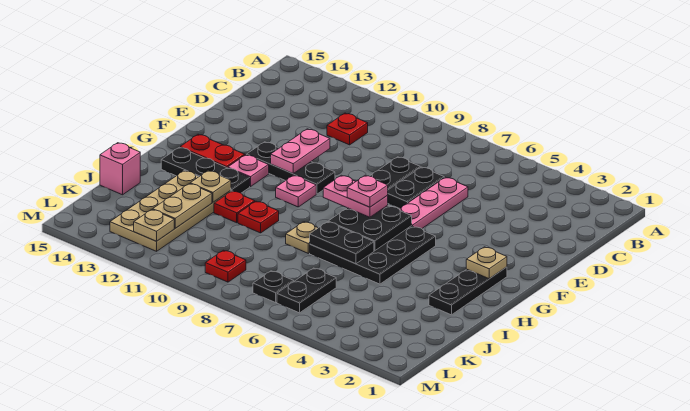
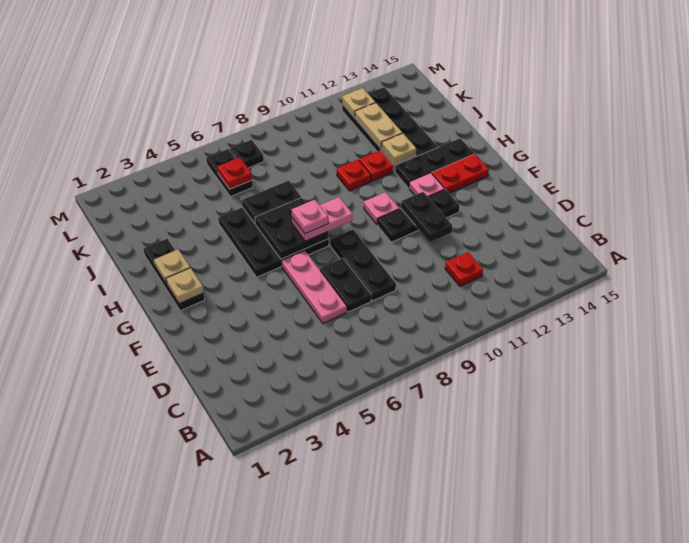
pink 1x2 plate [271,129,330,174] -> black 1x2 plate [401,192,452,242]
tan 1x1 plate [286,222,318,253] -> tan 1x1 plate moved to [154,250,190,284]
tan 2x4 plate [110,171,231,251] -> black 2x4 plate [342,87,438,172]
pink 1x1 brick [100,143,140,195] -> none
red 1x1 plate [205,250,246,282] -> red 1x1 plate moved to [217,157,252,189]

